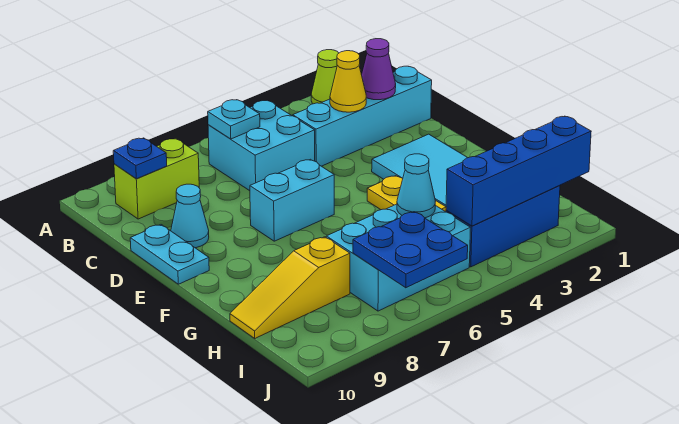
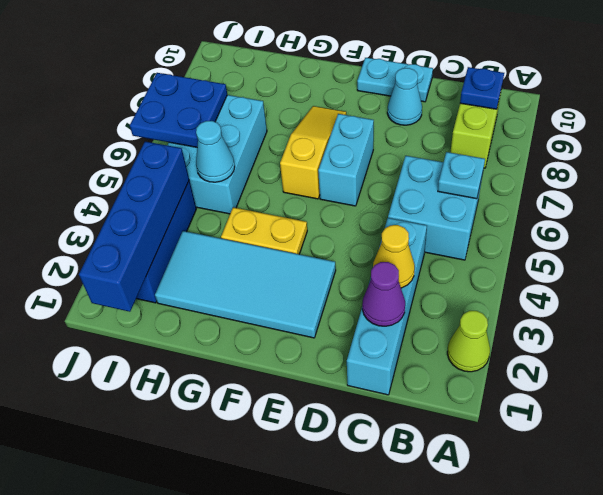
yellow 1x3 slope [230,237,350,338] -> yellow 1x3 slope moved to [280,106,346,199]

